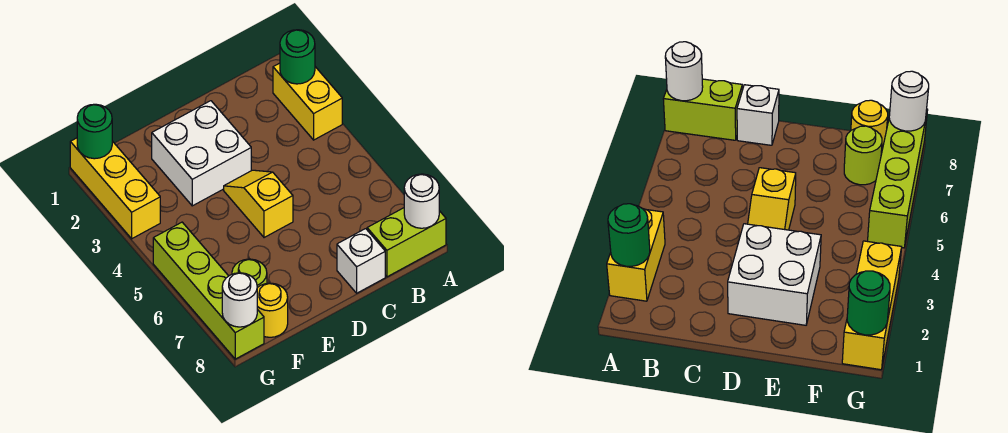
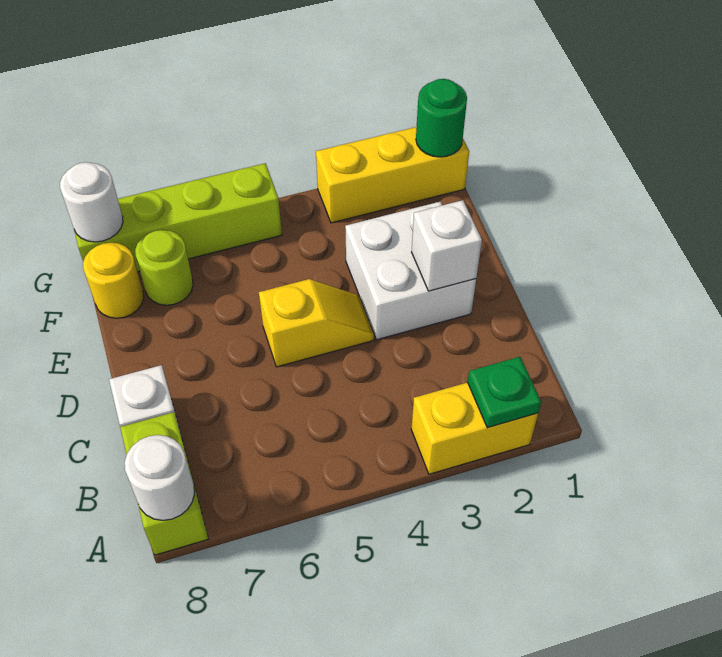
green 1x1 round brick [280,30,315,84] -> green 1x1 plate [468,357,541,428]
none -> white 1x1 brick [412,200,482,291]

